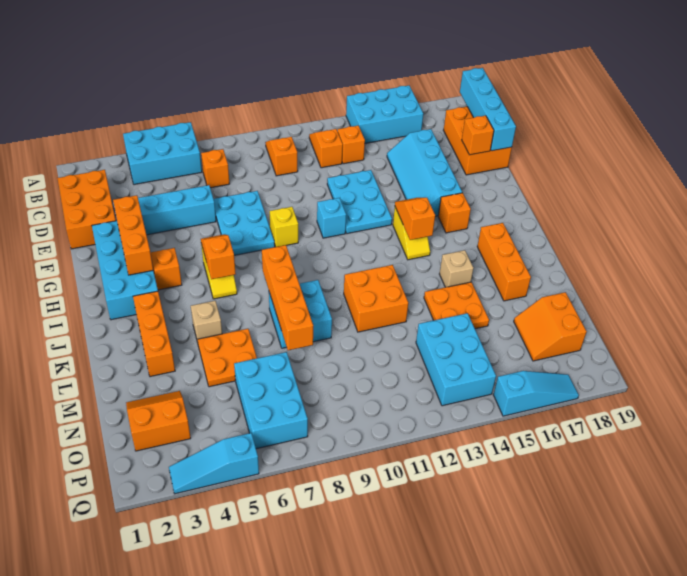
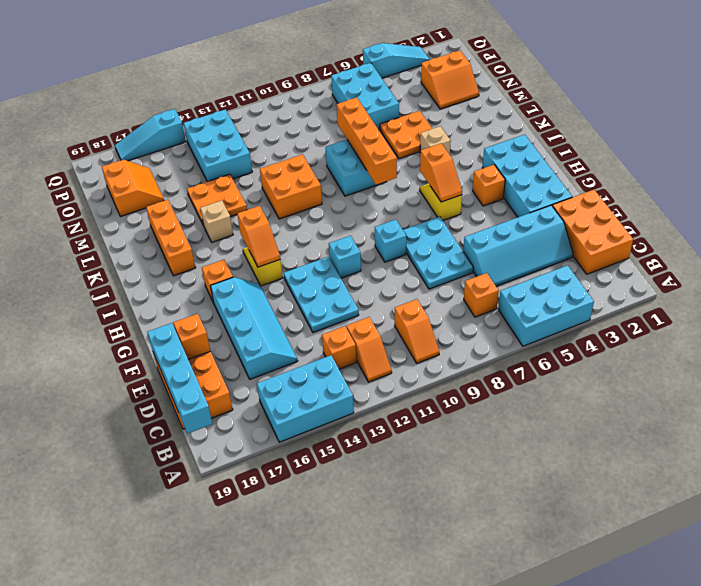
orange 1x3 brick [113,195,153,275] -> none
yellow 1x1 brick [270,207,298,247] -> cyan 1x1 brick [375,220,406,262]
orange 1x3 brick [133,291,175,377] -> none

